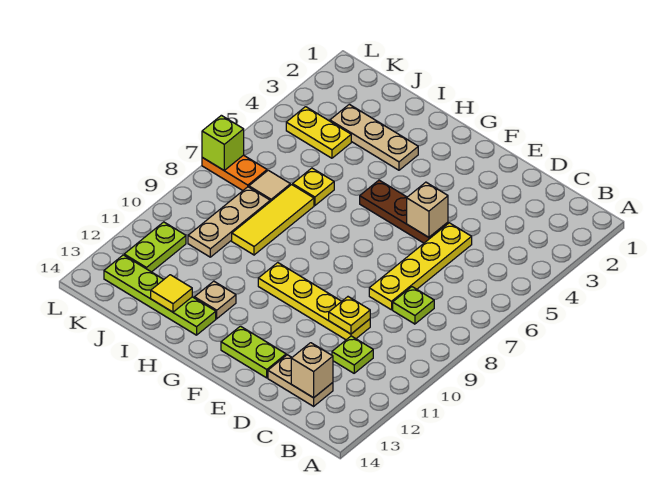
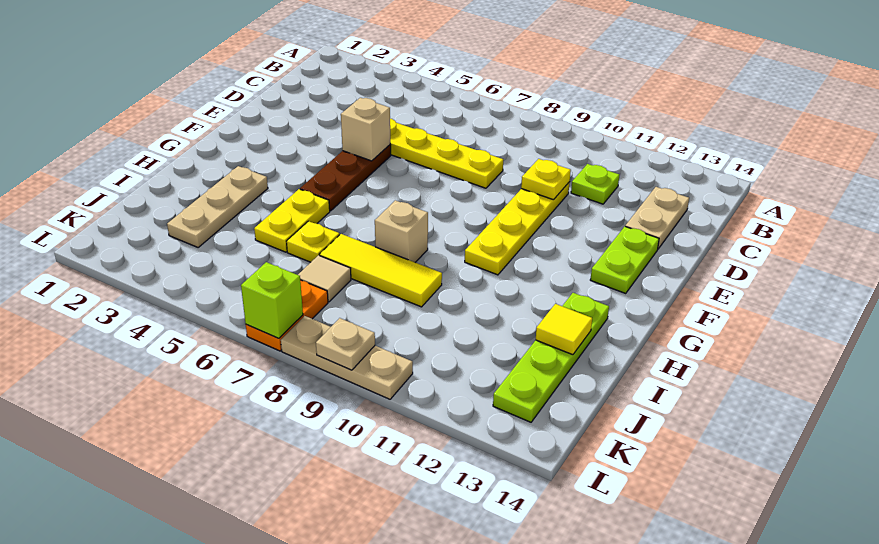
lime 1x1 plate [393,287,434,324] -> none
tan 1x1 brick [291,343,333,398] -> tan 1x1 brick moved to [375,200,428,262]
tan 1x1 plate [194,281,236,319] -> tan 1x1 plate moved to [316,318,375,370]
yellow 1x2 plate [286,107,351,158] -> yellow 1x2 plate moved to [254,189,330,252]
tan 1x3 plate [188,187,270,257] -> tan 1x3 plate moved to [281,316,413,399]
lime 1x2 plate [124,222,186,272] -> none

